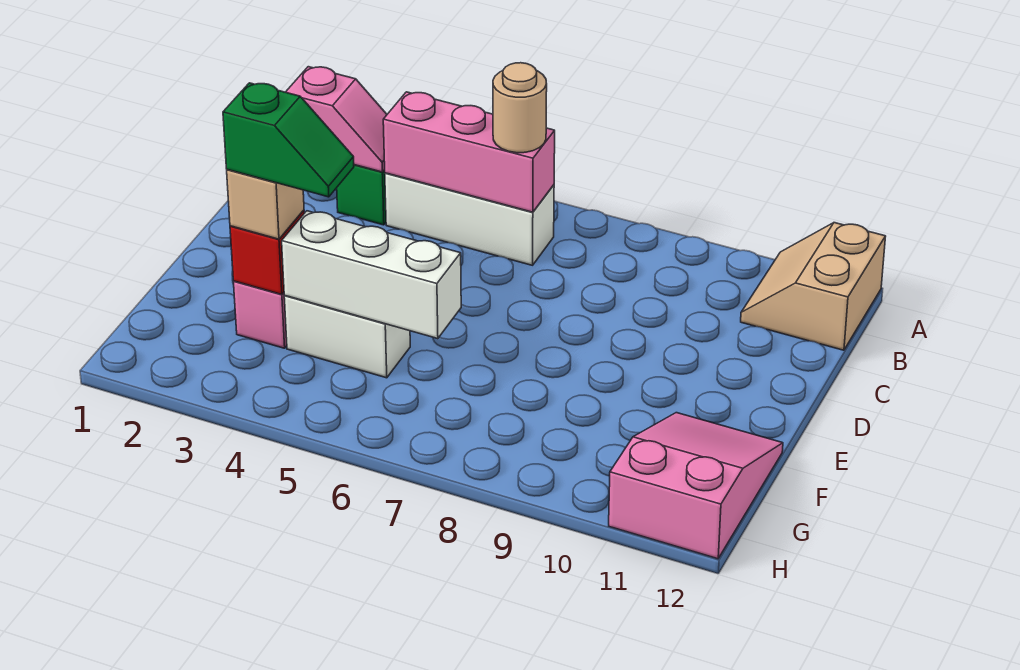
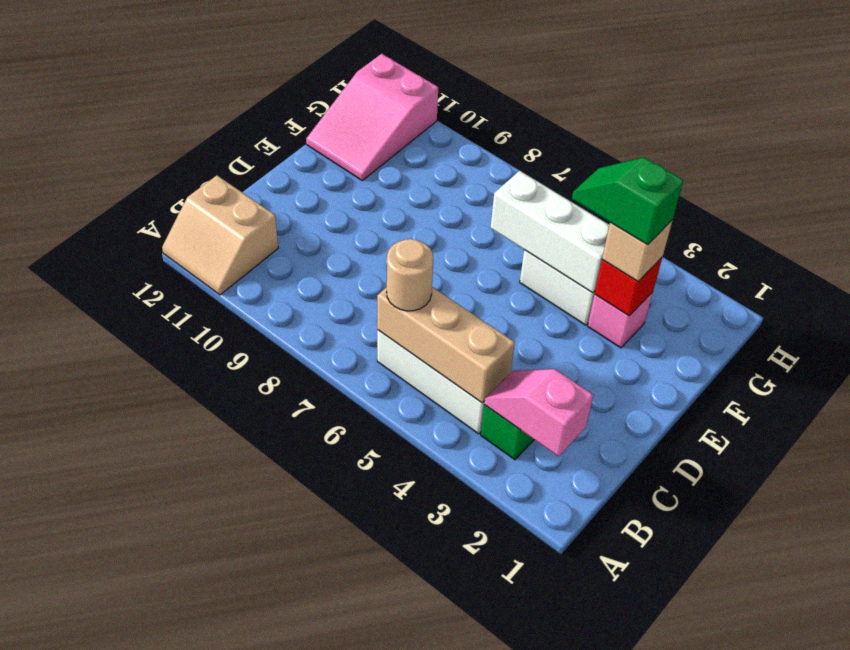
tan 2x2 slope [741,223,886,350] -> tan 2x2 slope turned to [162,176,278,295]
pink 1x3 brick [383,92,555,212] -> tan 1x3 brick [377,287,515,403]

